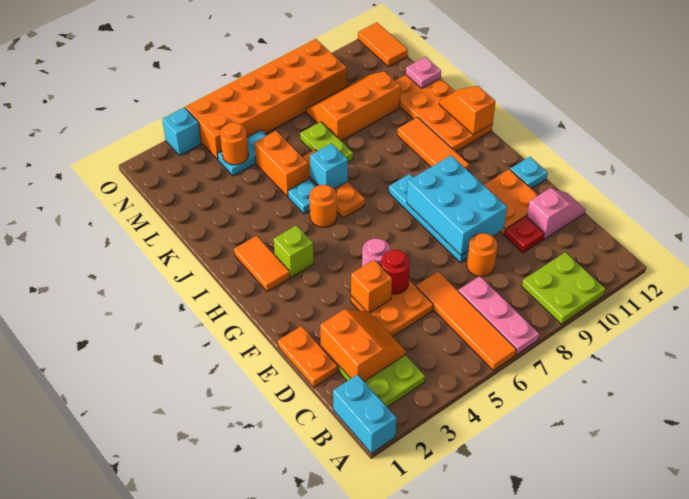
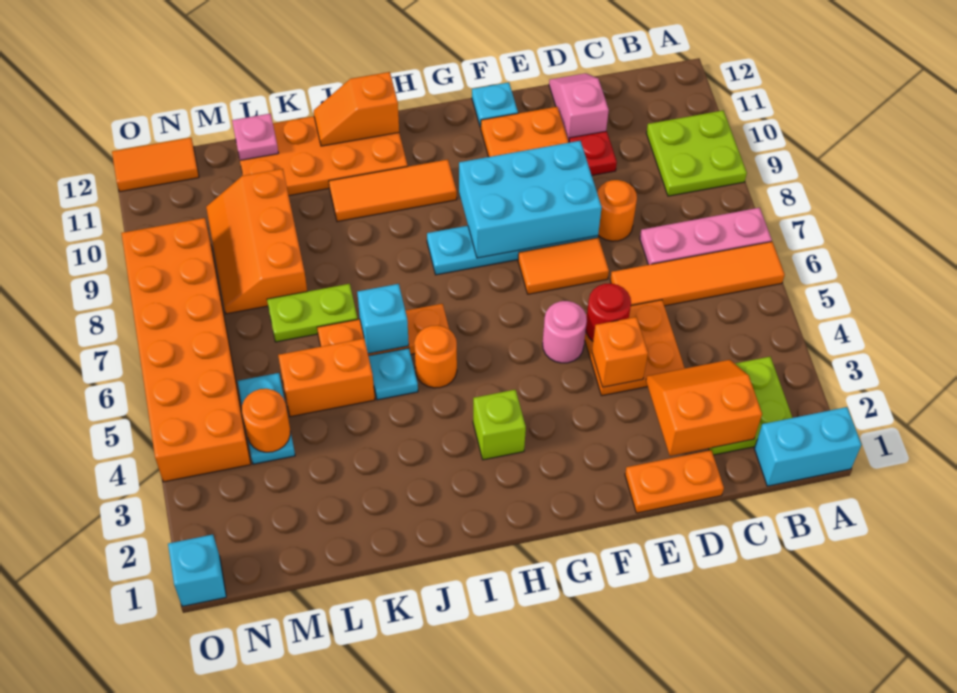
orange 1x2 tile [234,236,290,292] -> orange 1x2 tile moved to [518,238,609,294]
cyan 1x1 brick [162,107,201,155] -> cyan 1x1 brick moved to [168,535,226,606]

